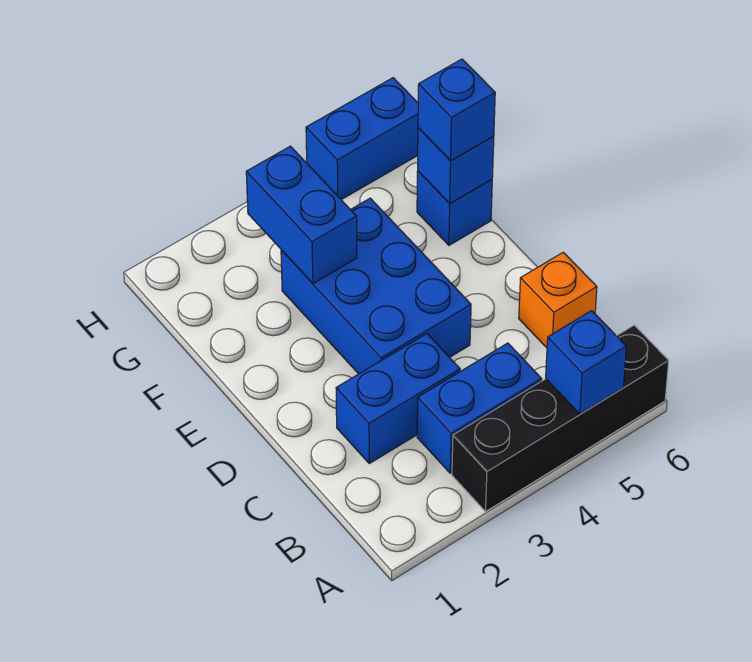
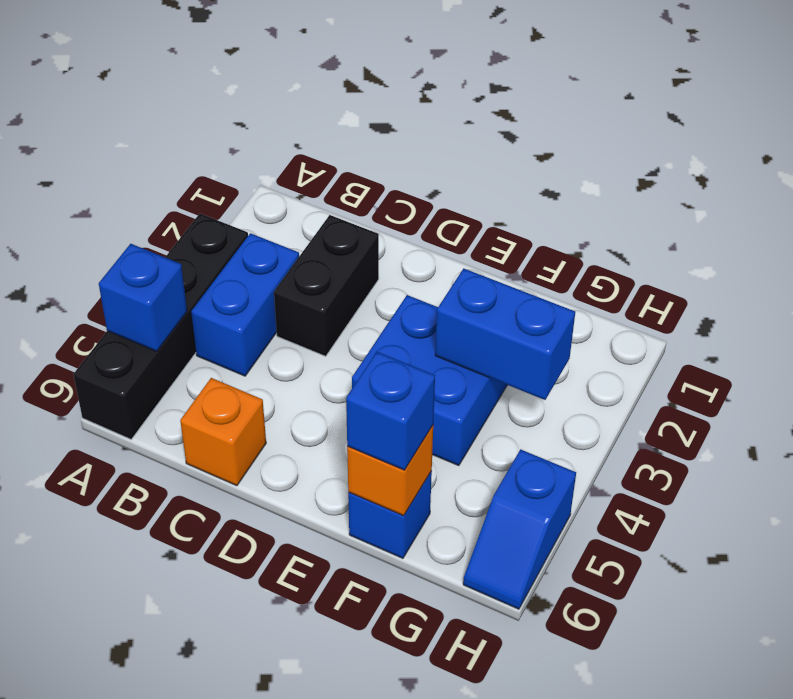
blue 1x2 brick [336,334,460,463] -> black 1x2 brick [274,215,379,356]
blue 2x3 brick [281,198,471,374] -> blue 2x2 brick [352,295,507,466]
blue 1x1 brick [418,128,494,204] -> orange 1x1 brick [347,426,433,516]
blue 1x2 brick [306,78,418,200] -> blue 1x2 slope [463,449,576,609]

